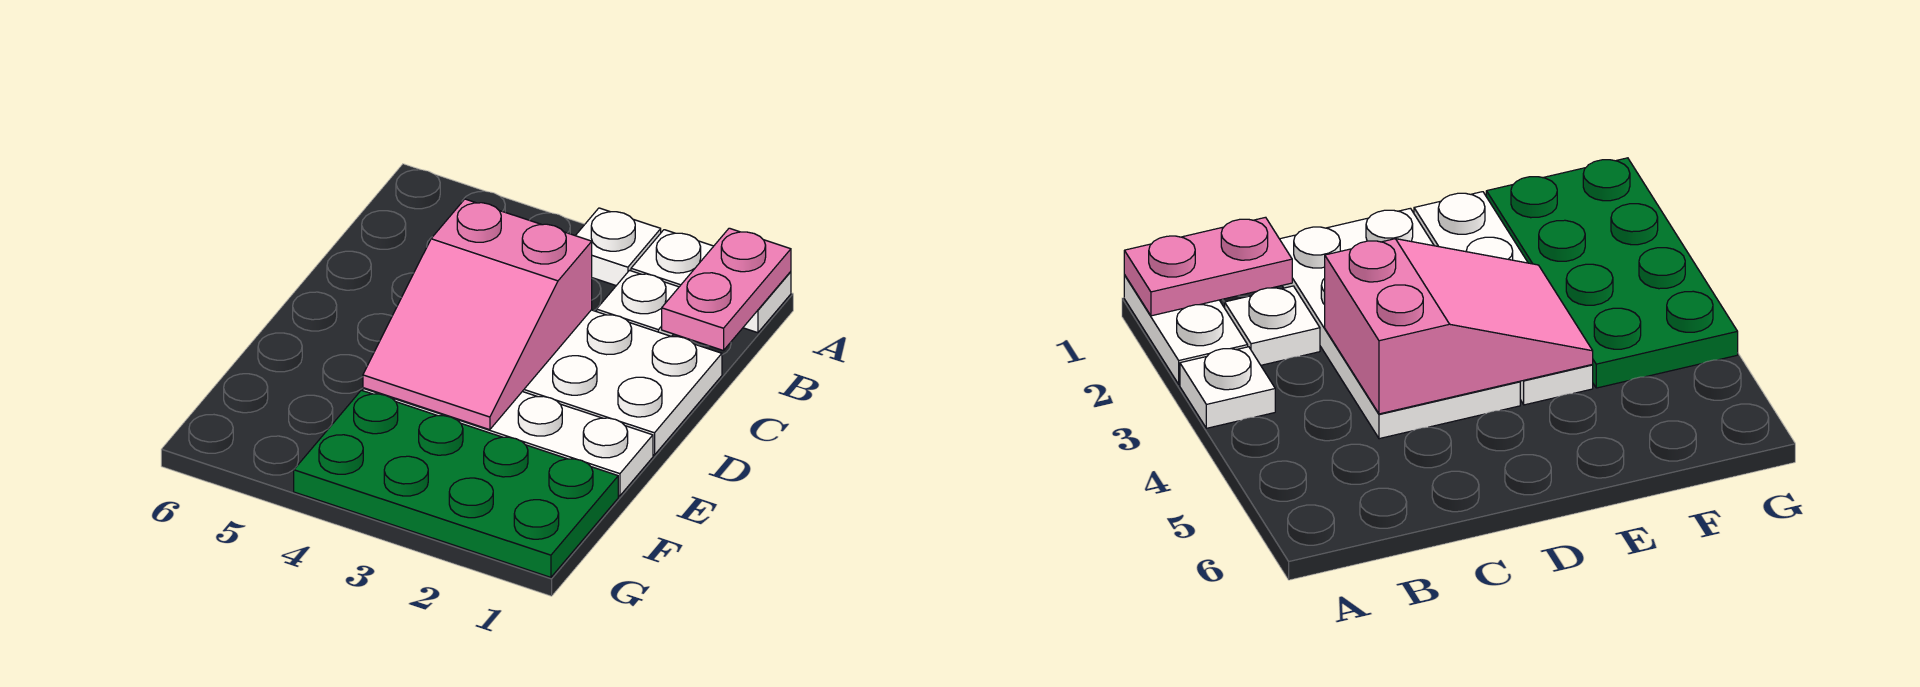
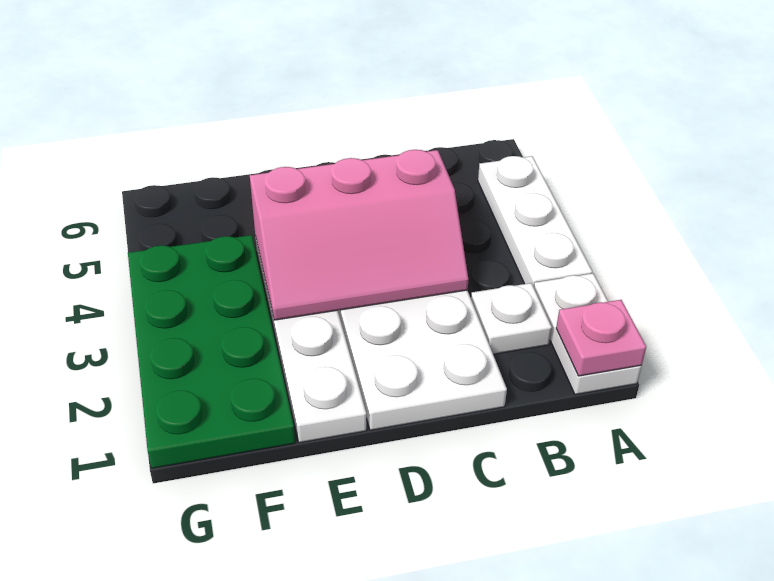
pink 1x2 plate [662,228,791,351] -> pink 1x1 plate [556,300,646,376]
white 1x1 plate [575,208,661,286] -> white 1x3 plate [478,156,592,287]
pink 2x3 slope [363,199,592,430] -> pink 2x3 slope turned to [250,150,468,320]

